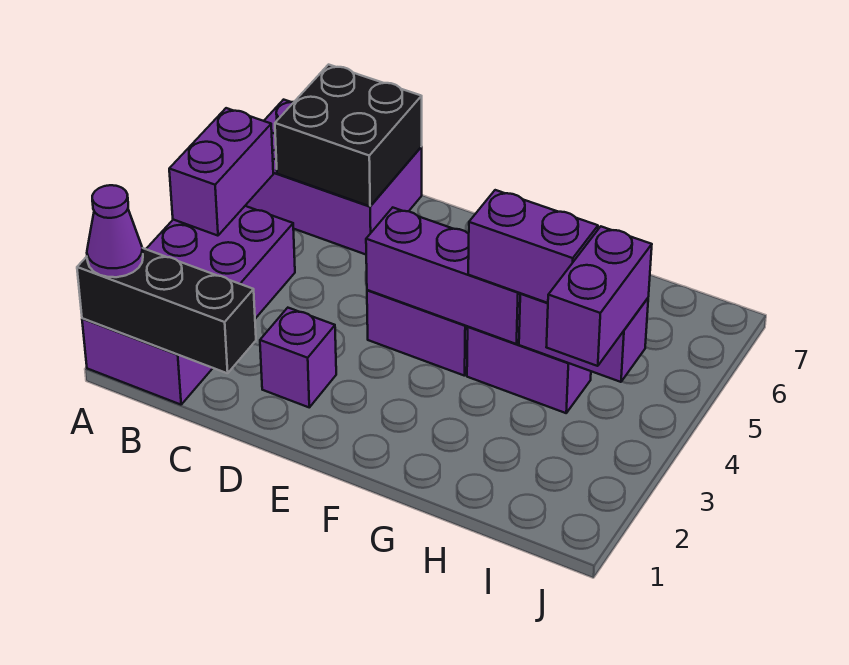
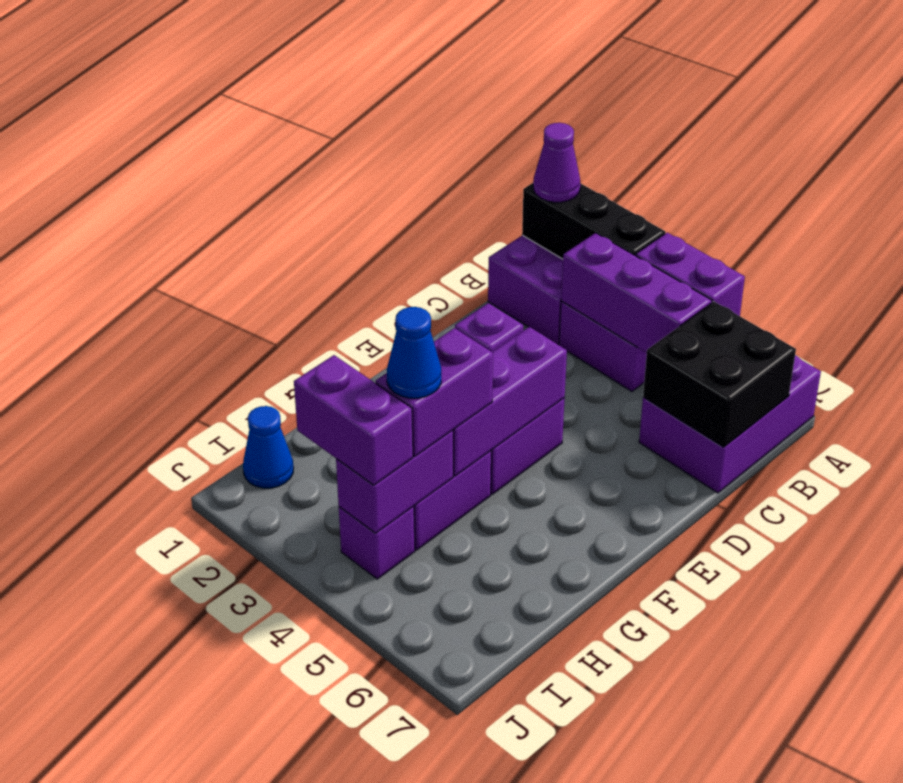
black 1x3 brick [77,248,256,373] -> black 1x3 brick turned to [522,183,665,259]
none -> purple 1x3 brick [561,233,712,353]
none -> blue 1x1 cone [387,307,441,398]
none -> blue 1x1 cone [243,406,294,488]
none -> purple 1x1 brick [339,506,415,579]

